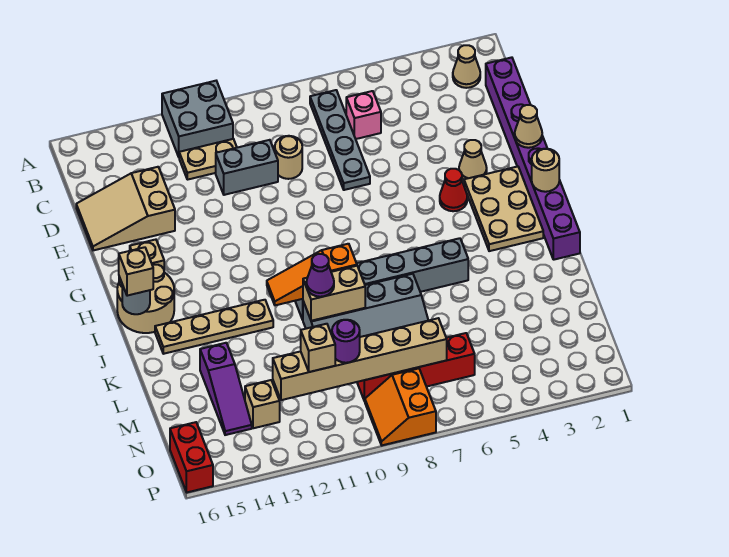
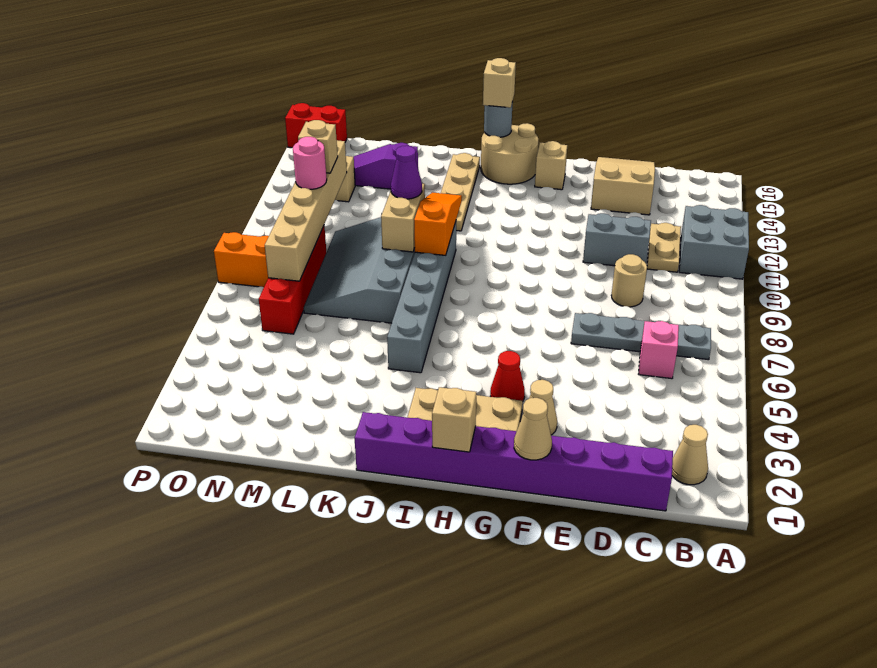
grey 1x2 brick [216,140,278,195] -> grey 1x2 brick turned to [583,213,651,266]
tan 1x1 round brick [532,149,559,192] -> tan 1x1 brick [432,387,476,452]
purple 1x1 round brick [332,320,360,363] -> pink 1x1 round brick [293,137,327,189]

